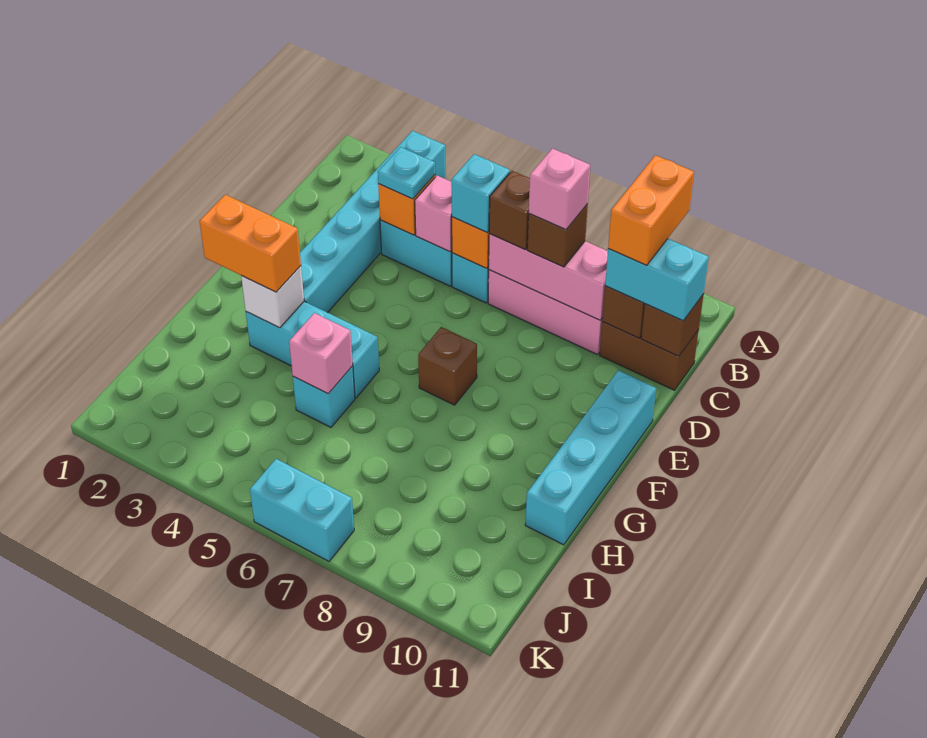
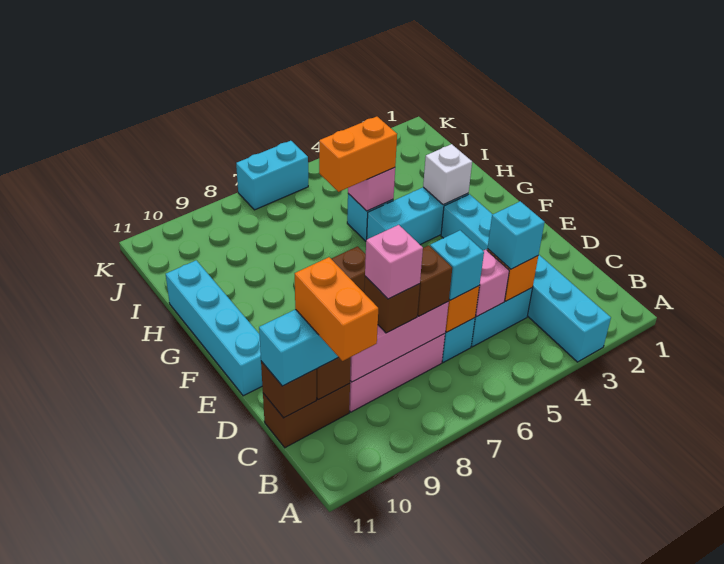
cyan 1x1 plate [378,147,435,199] -> cyan 1x1 brick [488,201,545,269]
orange 1x2 brick [200,195,301,292] -> orange 1x2 brick moved to [319,117,397,192]

